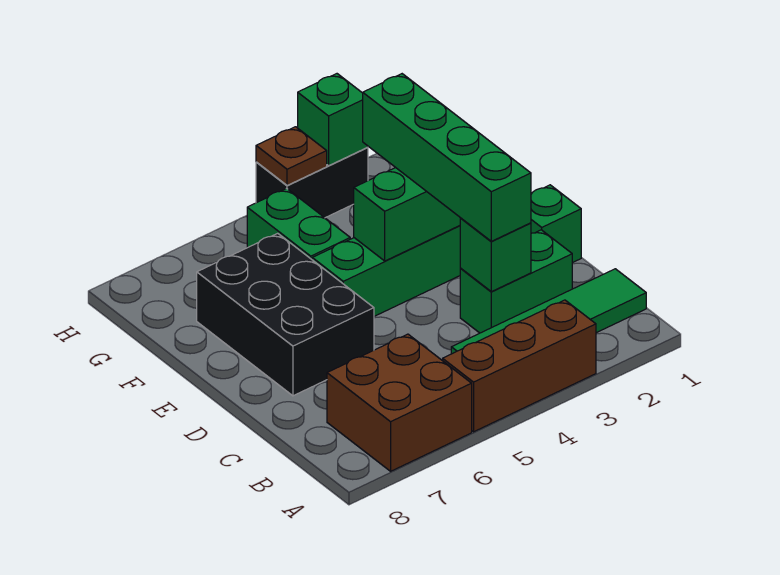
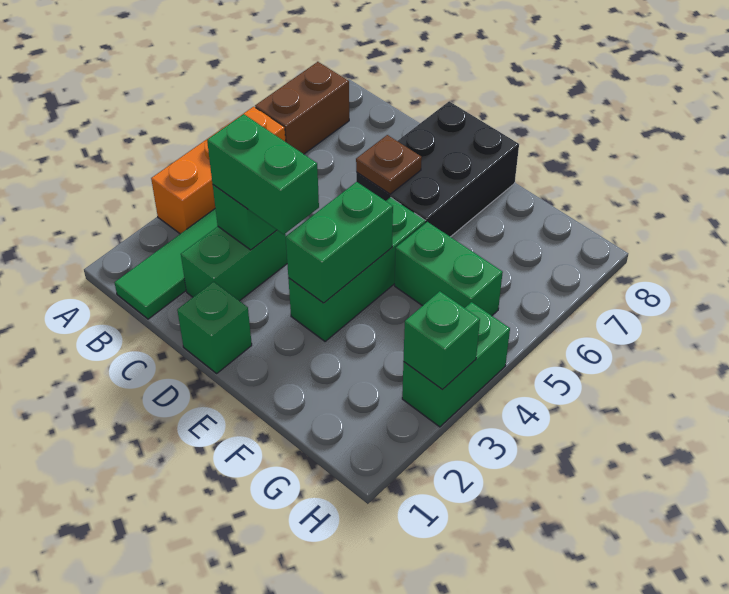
brown 1x3 brick [443,300,596,432] -> orange 1x3 brick [151,107,286,234]
brown 2x2 brick [327,334,472,471] -> brown 1x2 brick [255,62,349,154]
green 1x4 brick [363,74,531,241] -> green 1x2 brick [207,114,319,234]
black 2x3 brick [197,233,374,396] -> black 2x3 brick turned to [356,101,519,237]
black 1x2 brick [256,147,368,218] -> green 1x2 brick [402,302,510,427]
brown 1x1 plate [256,127,327,185] -> brown 1x1 plate moved to [356,135,422,194]

